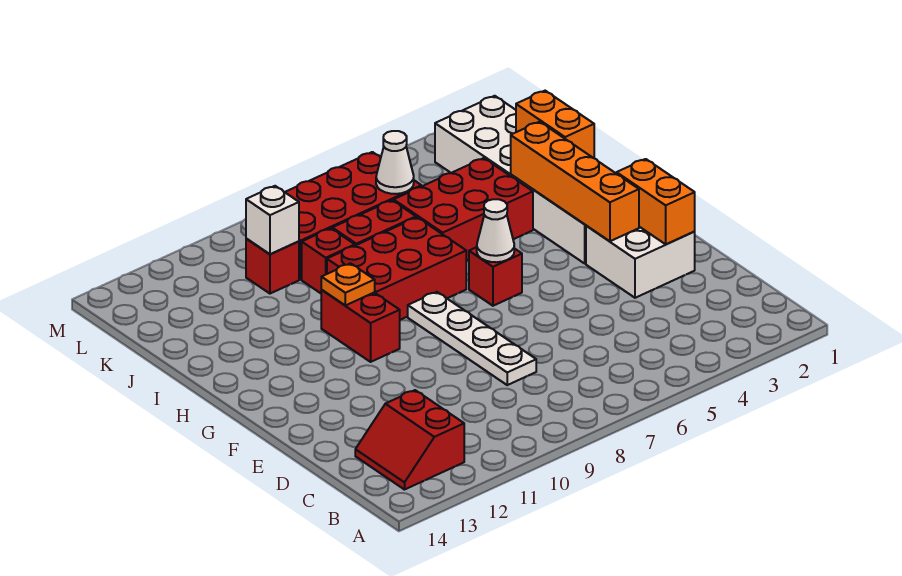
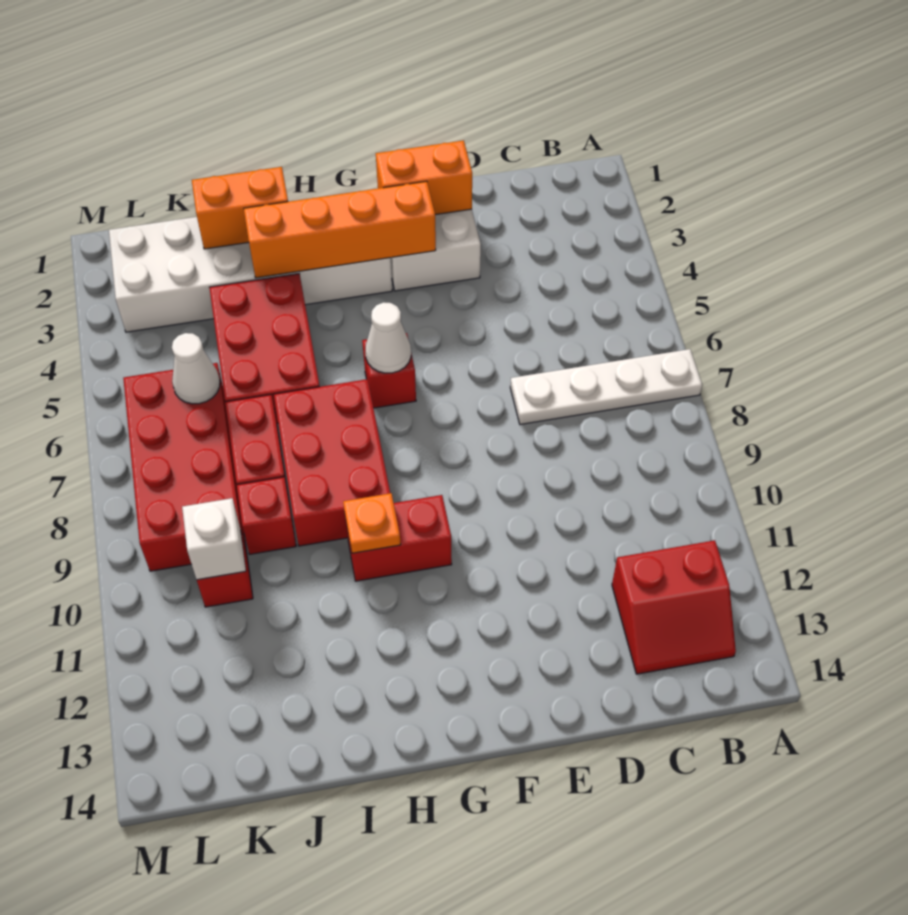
white 1x4 plate [408,292,536,385] -> white 1x4 plate moved to [510,349,702,425]

